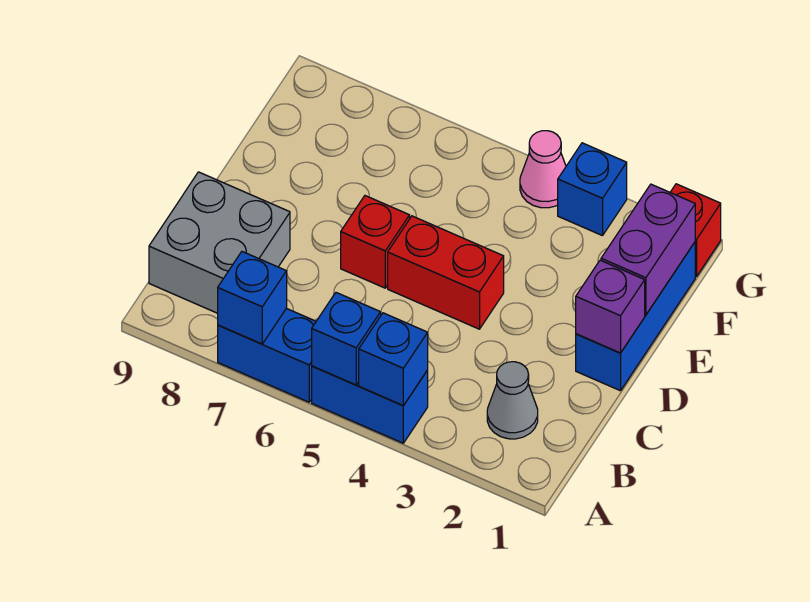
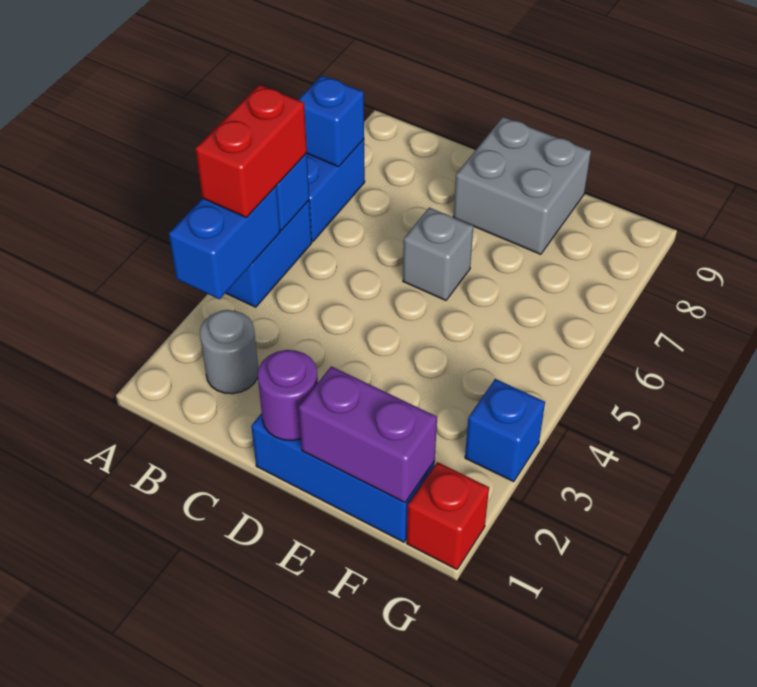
blue 1x1 brick [359,313,428,406] -> blue 1x2 brick [169,186,280,299]
grey 1x1 cone [487,362,538,439] -> grey 1x1 round brick [200,310,258,394]
grey 2x2 brick [149,172,290,313] -> grey 2x2 brick moved to [453,117,591,254]
purple 1x1 brick [576,260,645,353] -> purple 1x1 round brick [258,350,318,441]
red 1x2 brick [388,216,504,329] -> red 1x2 brick moved to [195,85,307,217]
red 1x1 brick [341,196,410,288] -> grey 1x1 brick [403,208,473,300]
pink 1x1 cone [520,131,566,208] -> none

